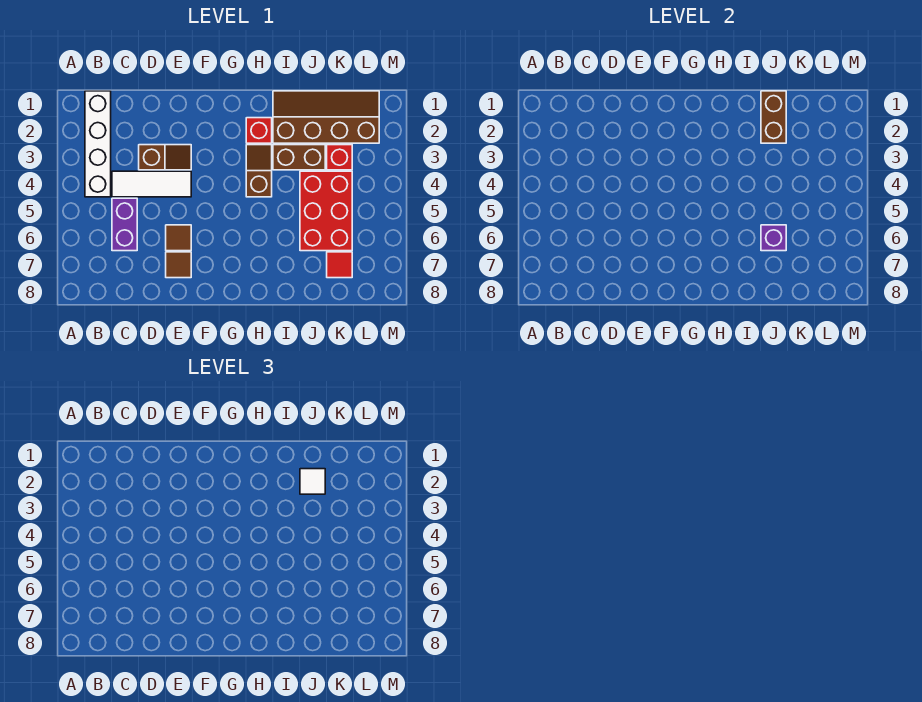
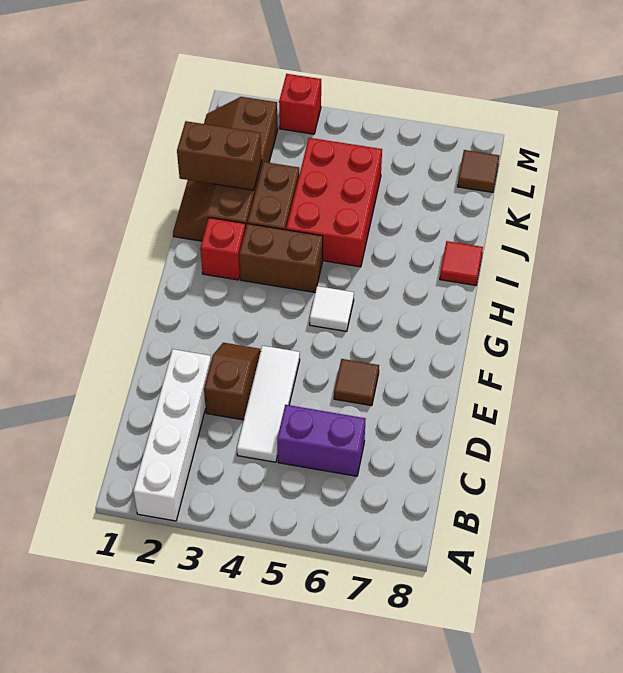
white 1x4 brick [85,91,111,197] -> white 1x4 brick turned to [133,349,211,521]
brown 1x1 tile [166,252,191,278] -> brown 1x1 tile moved to [458,150,499,192]
brown 1x2 slope [246,145,272,197] -> brown 1x2 brick [239,224,323,292]
white 1x1 tile [300,469,325,494] -> white 1x1 tile moved to [310,286,354,331]
red 2x3 brick [300,171,352,251] -> red 2x3 brick turned to [286,138,382,267]
purple 1x1 brick [761,225,786,251] -> none
red 1x1 brick [327,145,352,170] -> red 1x1 brick moved to [279,74,321,134]
red 1x1 tile [327,252,352,278] -> red 1x1 tile moved to [440,241,483,285]

